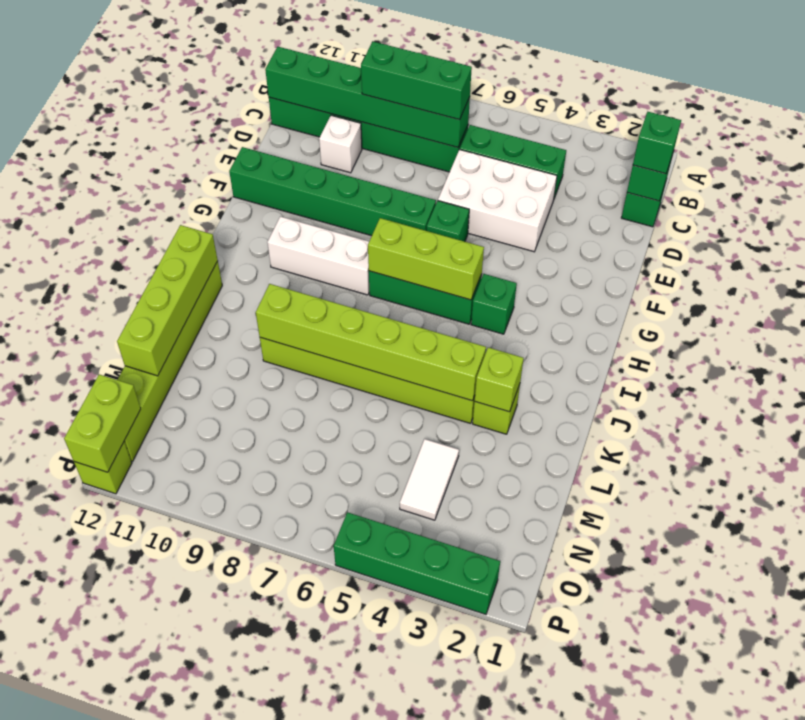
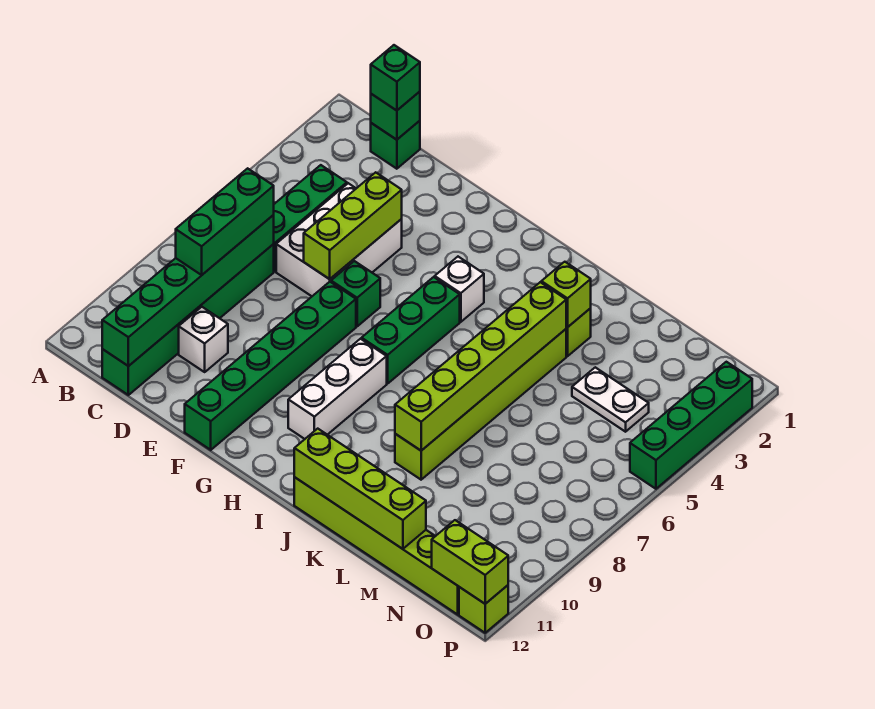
green 1x1 brick [471,274,517,334] -> white 1x1 brick [435,257,484,322]
lime 1x3 brick [368,218,484,300] -> lime 1x3 brick moved to [304,172,402,279]
white 1x2 tile [400,439,459,520] -> white 1x2 plate [572,367,649,432]

